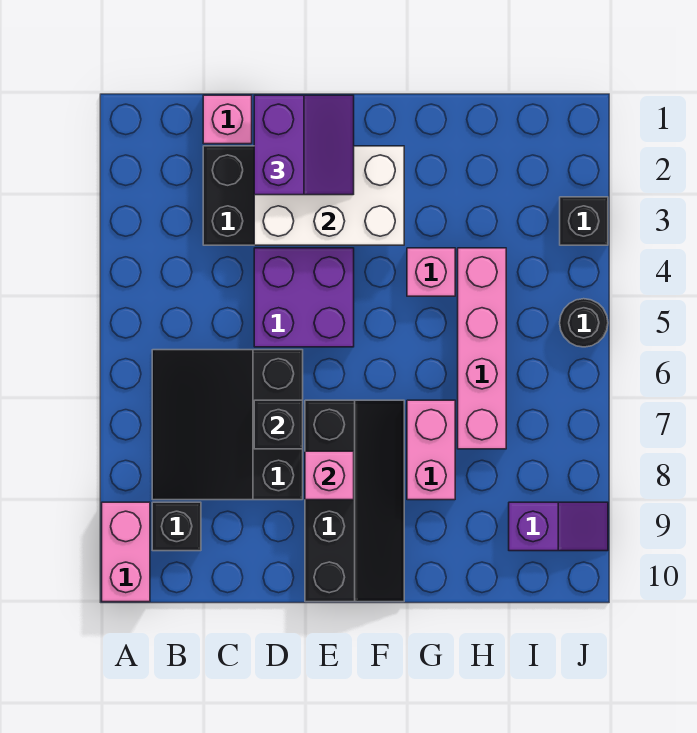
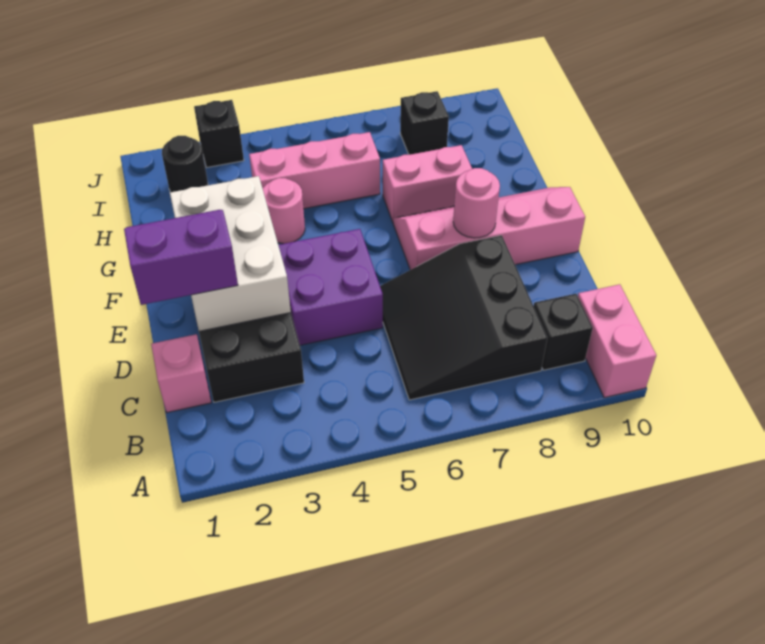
pink 1x2 brick [102,502,150,602] -> pink 1x2 brick turned to [578,284,656,398]
black 3x3 slope [152,350,303,500] -> black 3x3 slope turned to [380,235,547,400]
black 1x1 brick [254,400,303,449] -> black 1x1 brick moved to [400,91,449,155]
black 2x4 slope [305,400,404,602] -> pink 2x4 slope [393,187,585,270]
pink 1x1 brick [305,451,354,500] -> pink 1x1 round brick [453,168,500,238]
pink 1x1 brick [407,248,455,296] -> pink 1x1 round brick [263,178,305,244]
pink 1x4 brick [458,248,506,449] -> pink 1x3 brick [249,132,380,209]
purple 1x2 slope [509,502,608,551] -> none
black 1x1 round brick [560,299,608,347] -> black 1x1 round brick moved to [162,136,208,192]

